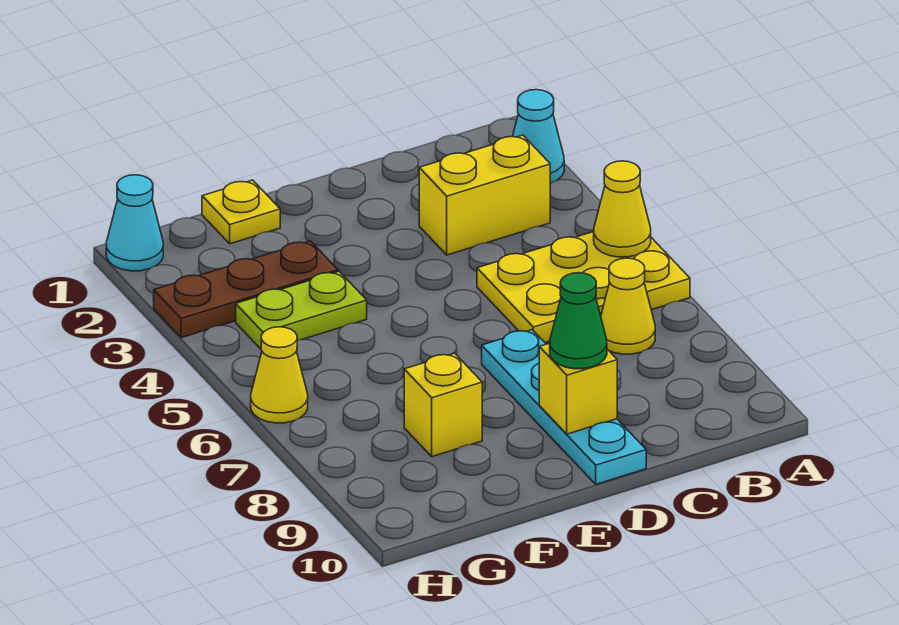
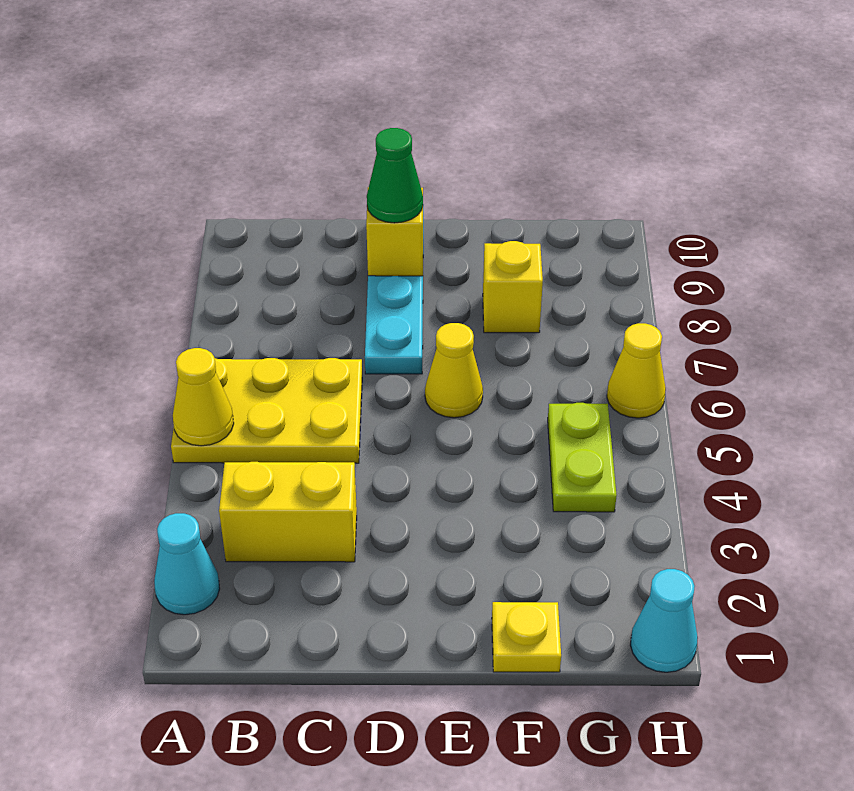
yellow 1x1 cone [601,258,655,354] -> yellow 1x1 cone moved to [425,323,483,418]
brown 1x3 plate [154,241,338,338] -> none
lime 1x2 plate [236,271,367,349] -> lime 1x2 plate turned to [548,403,617,512]

